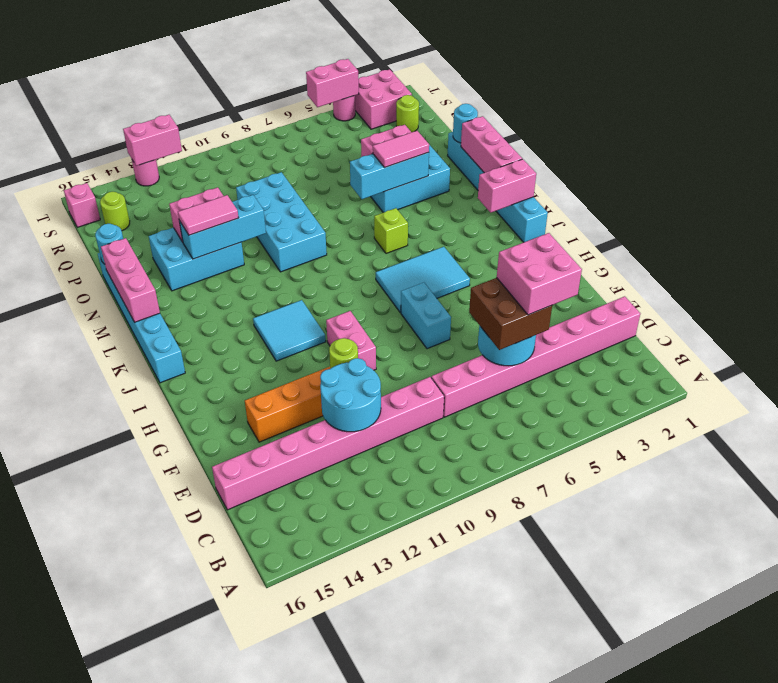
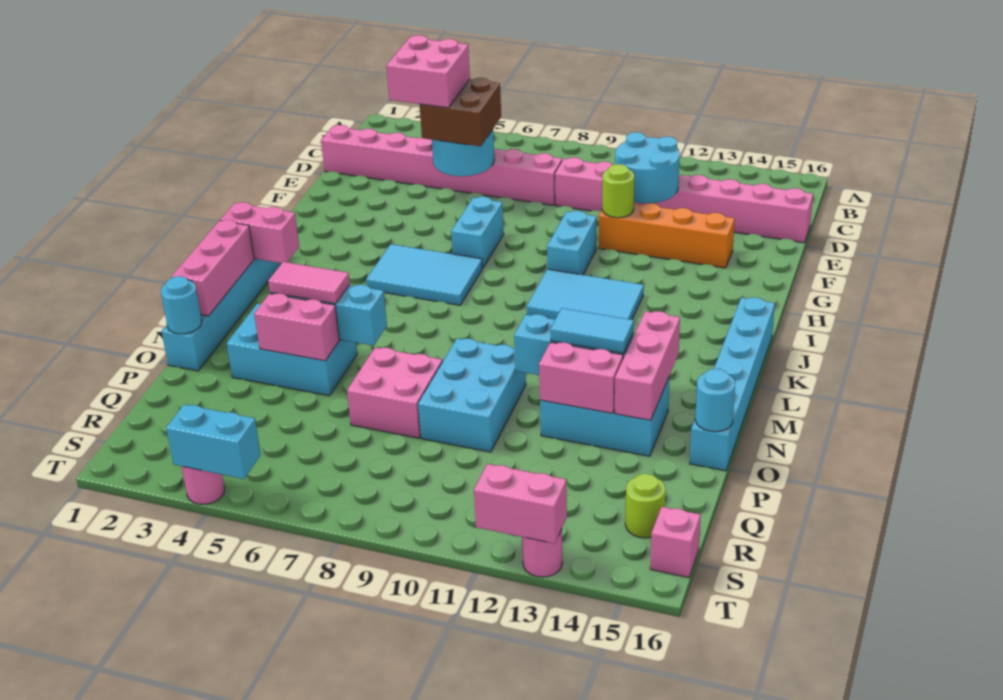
pink 1x2 brick [326,311,376,370] -> cyan 1x2 brick [547,211,597,275]
cyan 2x2 tile [253,300,326,361] -> cyan 2x3 tile [527,269,644,320]
lime 1x1 brick [374,208,408,253] -> none
pink 1x3 brick [101,238,160,322] -> pink 1x3 brick moved to [615,311,680,420]
cyan 2x4 brick [236,172,327,272] -> cyan 2x3 brick [418,338,526,452]
pink 1x2 tile [178,195,239,235] -> cyan 1x2 tile [551,308,634,353]
lime 1x1 round brick [396,95,419,132] -> none
pink 2x2 brick [355,69,412,129] -> pink 2x2 brick moved to [347,347,442,438]
pink 1x2 brick [306,59,359,107] -> cyan 1x2 brick [166,404,261,479]

